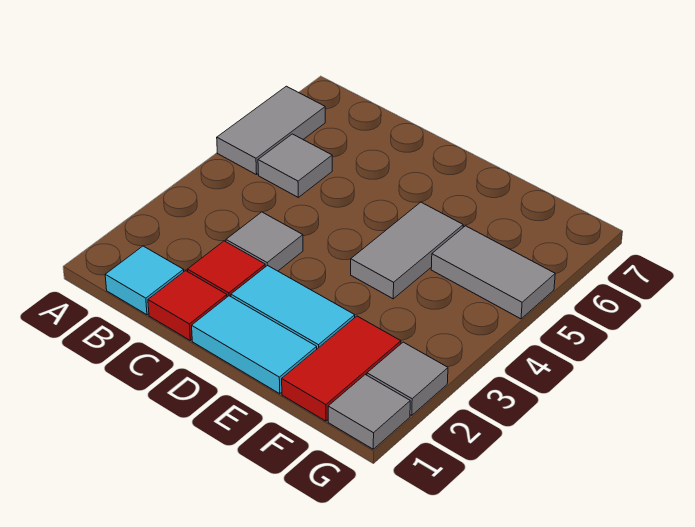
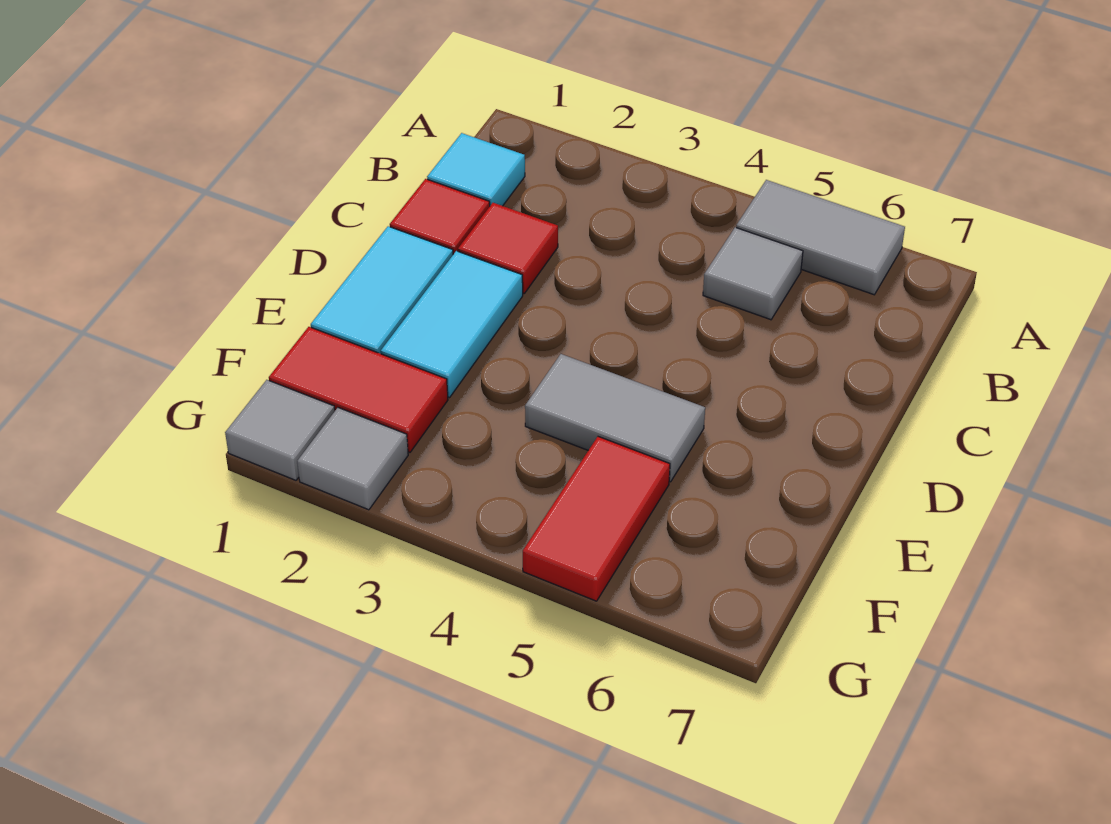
grey 1x1 tile [226,212,303,271] -> none
grey 1x2 tile [431,226,555,319] -> red 1x2 tile [523,437,670,601]

